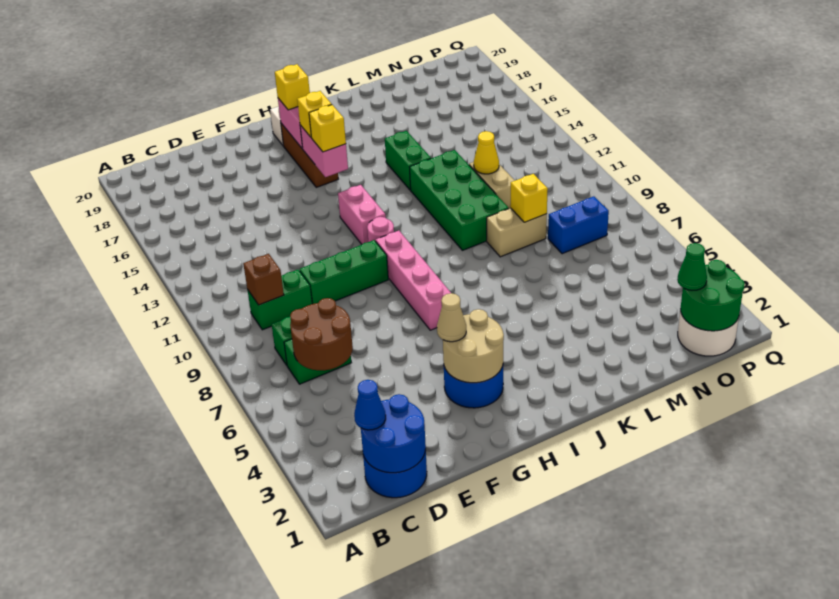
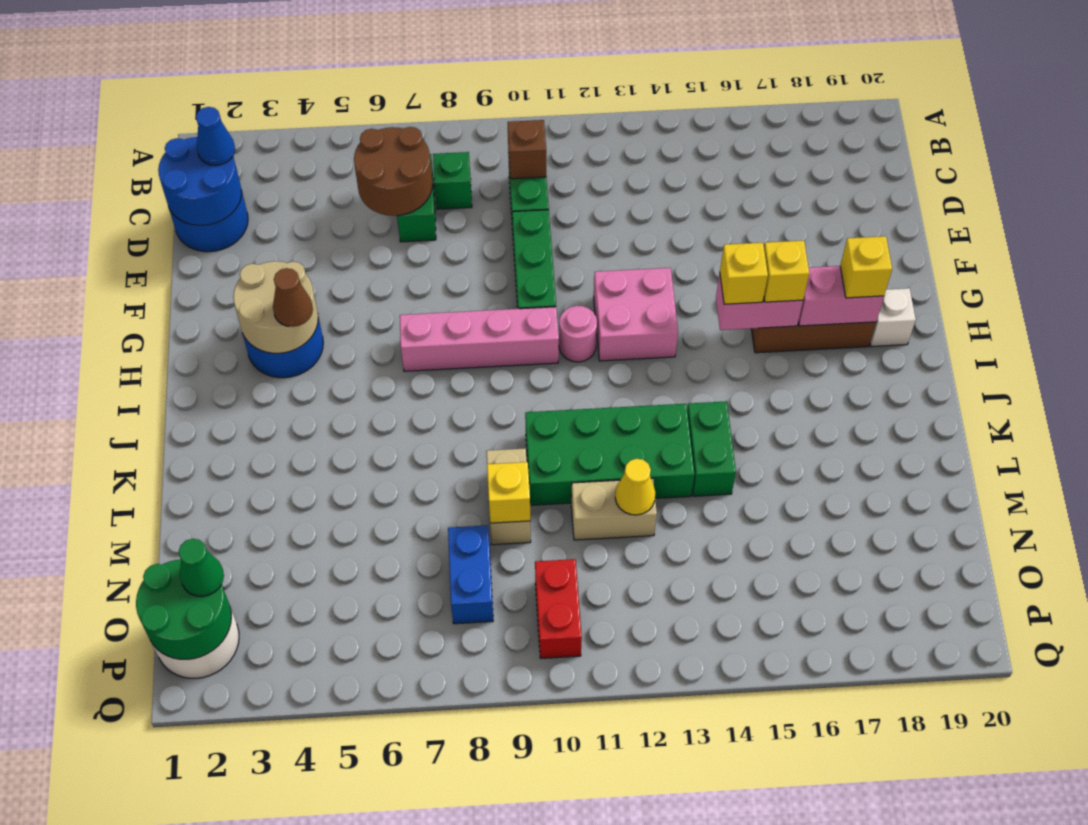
tan 1x1 cone [437,293,466,342] -> none
none -> brown 1x1 cone [273,268,313,327]
pink 1x2 brick [338,185,386,244] -> pink 2x2 brick [594,268,678,361]
green 1x2 brick [385,131,431,190] -> green 1x2 brick turned to [687,401,736,496]
none -> red 1x2 brick [535,559,582,658]

